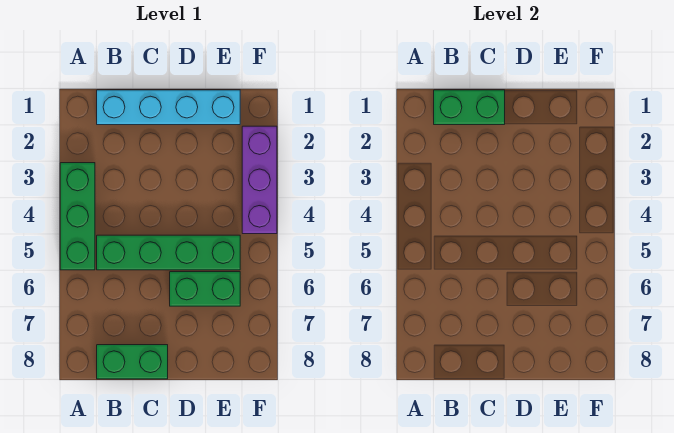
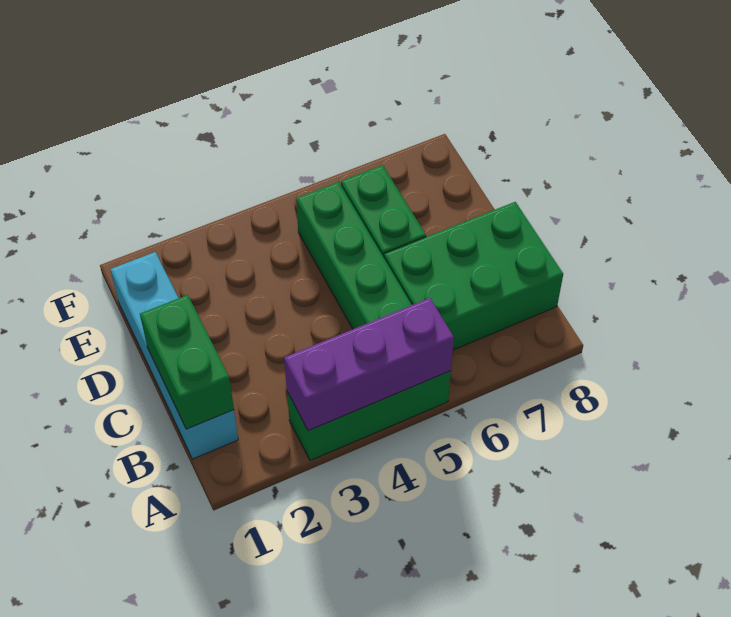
green 1x2 brick [97,345,168,379] -> green 2x3 brick [384,202,563,350]
purple 1x3 brick [242,126,277,234] -> purple 1x3 brick moved to [284,298,454,431]

